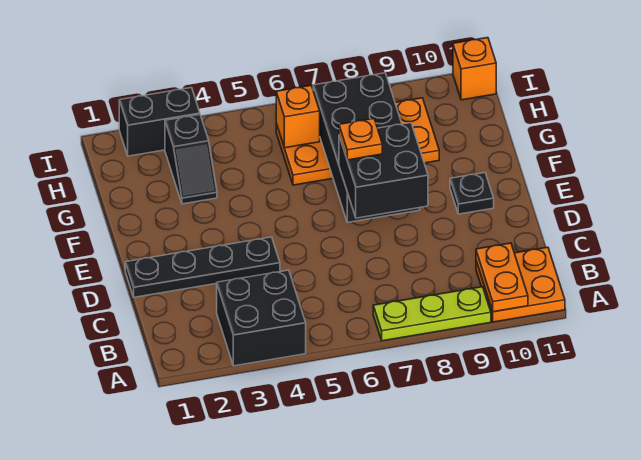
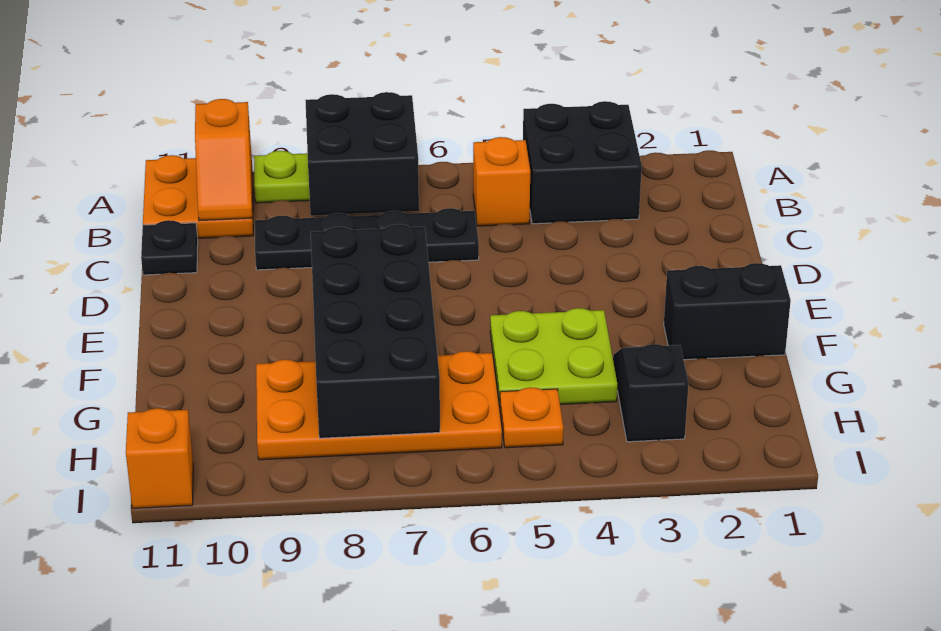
orange 1x2 plate [476,243,528,312] -> orange 1x2 slope [195,99,252,221]
black 1x4 plate [125,237,280,297] -> black 1x4 plate moved to [255,208,479,270]
black 2x2 brick [339,123,428,218] -> black 2x2 brick moved to [305,92,419,216]
orange 1x1 plate [339,118,382,160] -> orange 1x1 plate moved to [500,387,563,448]
black 1x1 plate [450,173,494,214] -> black 1x1 plate moved to [141,220,198,275]
none -> lime 2x2 plate [490,308,617,406]
orange 1x1 brick [276,85,320,148] -> orange 1x1 brick moved to [473,137,530,226]
black 1x2 brick [119,88,200,156] -> black 1x2 brick moved to [664,263,791,360]

